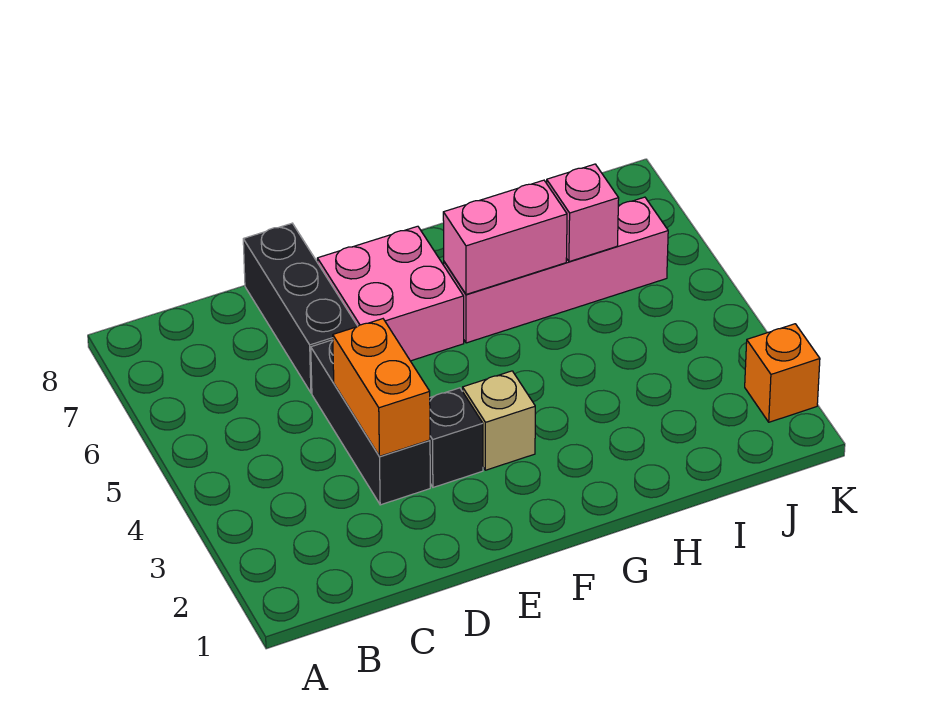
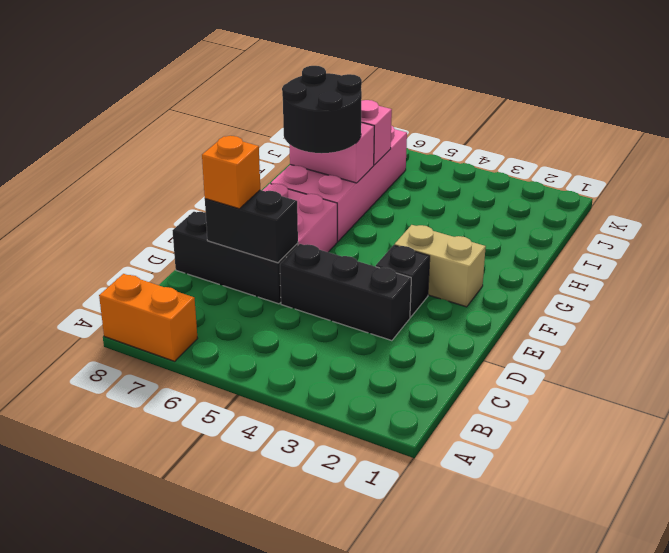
orange 1x2 brick [333,319,430,456] -> orange 1x2 brick moved to [99,274,198,361]
none -> black 1x2 brick [205,190,298,263]
tan 1x1 brick [463,371,535,470] -> tan 1x2 brick [394,225,486,307]
pink 1x4 brick [444,197,668,343] -> pink 2x4 brick [271,126,407,241]
pink 1x2 brick [443,180,567,294] -> pink 1x2 brick turned to [290,123,374,183]
none -> black 2x2 round brick [282,66,362,153]
orange 1x1 brick [745,324,820,422] -> orange 1x1 brick moved to [202,136,260,209]

